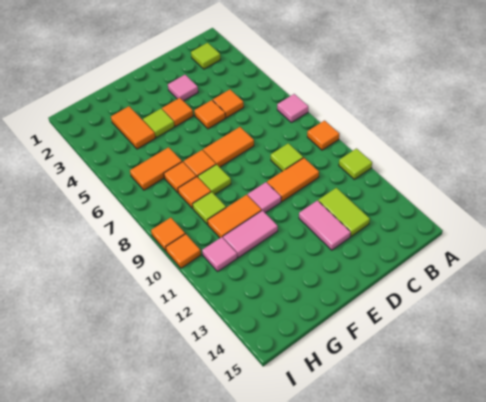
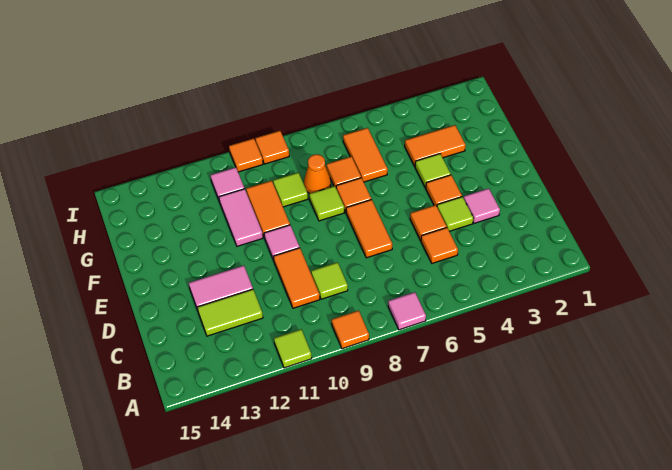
lime 1x1 tile [191,43,221,69] -> lime 1x1 tile moved to [437,197,473,231]
orange 1x1 tile [178,177,211,208] -> orange 1x1 cone [304,154,331,194]

